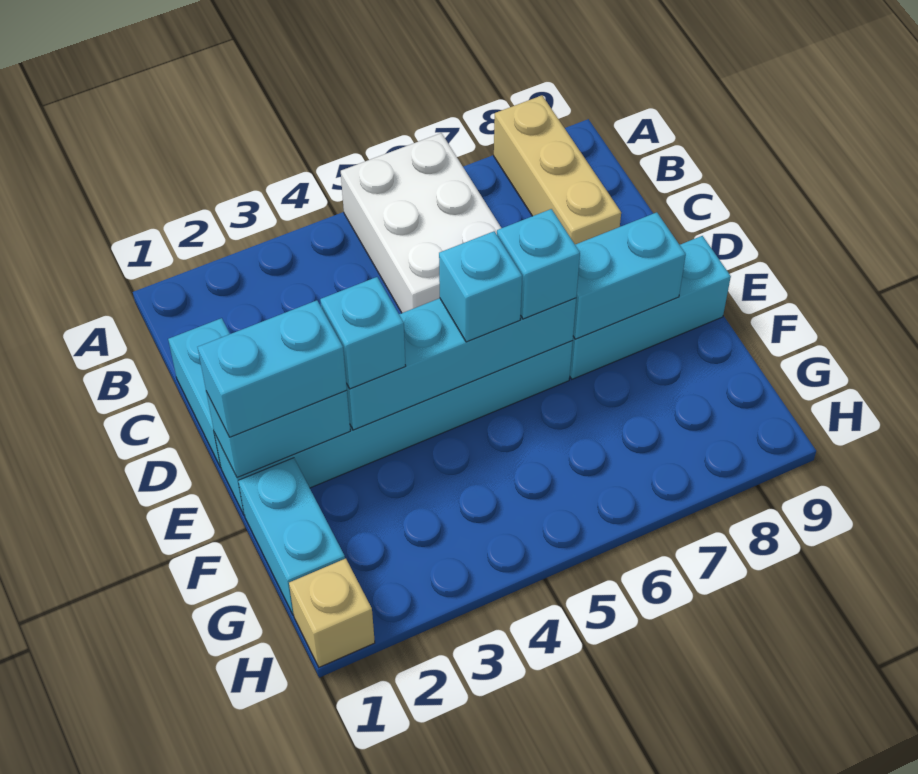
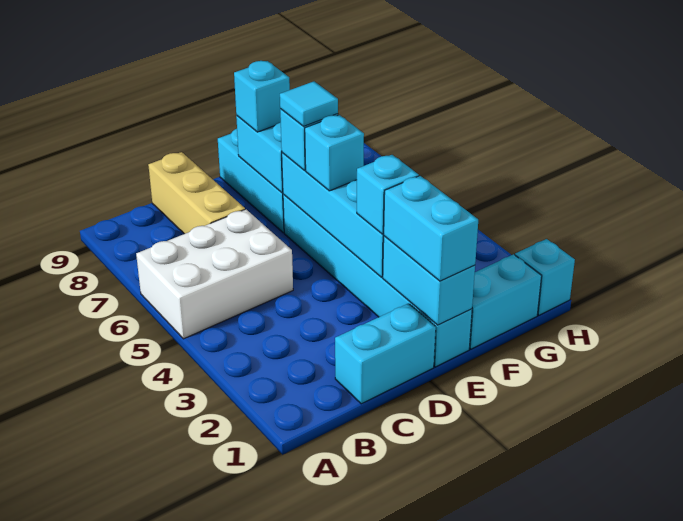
tan 1x3 brick [494,96,621,244] -> tan 1x3 brick turned to [148,152,245,234]
none -> cyan 1x1 tile [280,81,338,126]
none -> cyan 1x1 brick [234,61,290,132]
tan 1x1 brick [289,559,375,667] -> cyan 1x1 brick [515,239,575,315]

